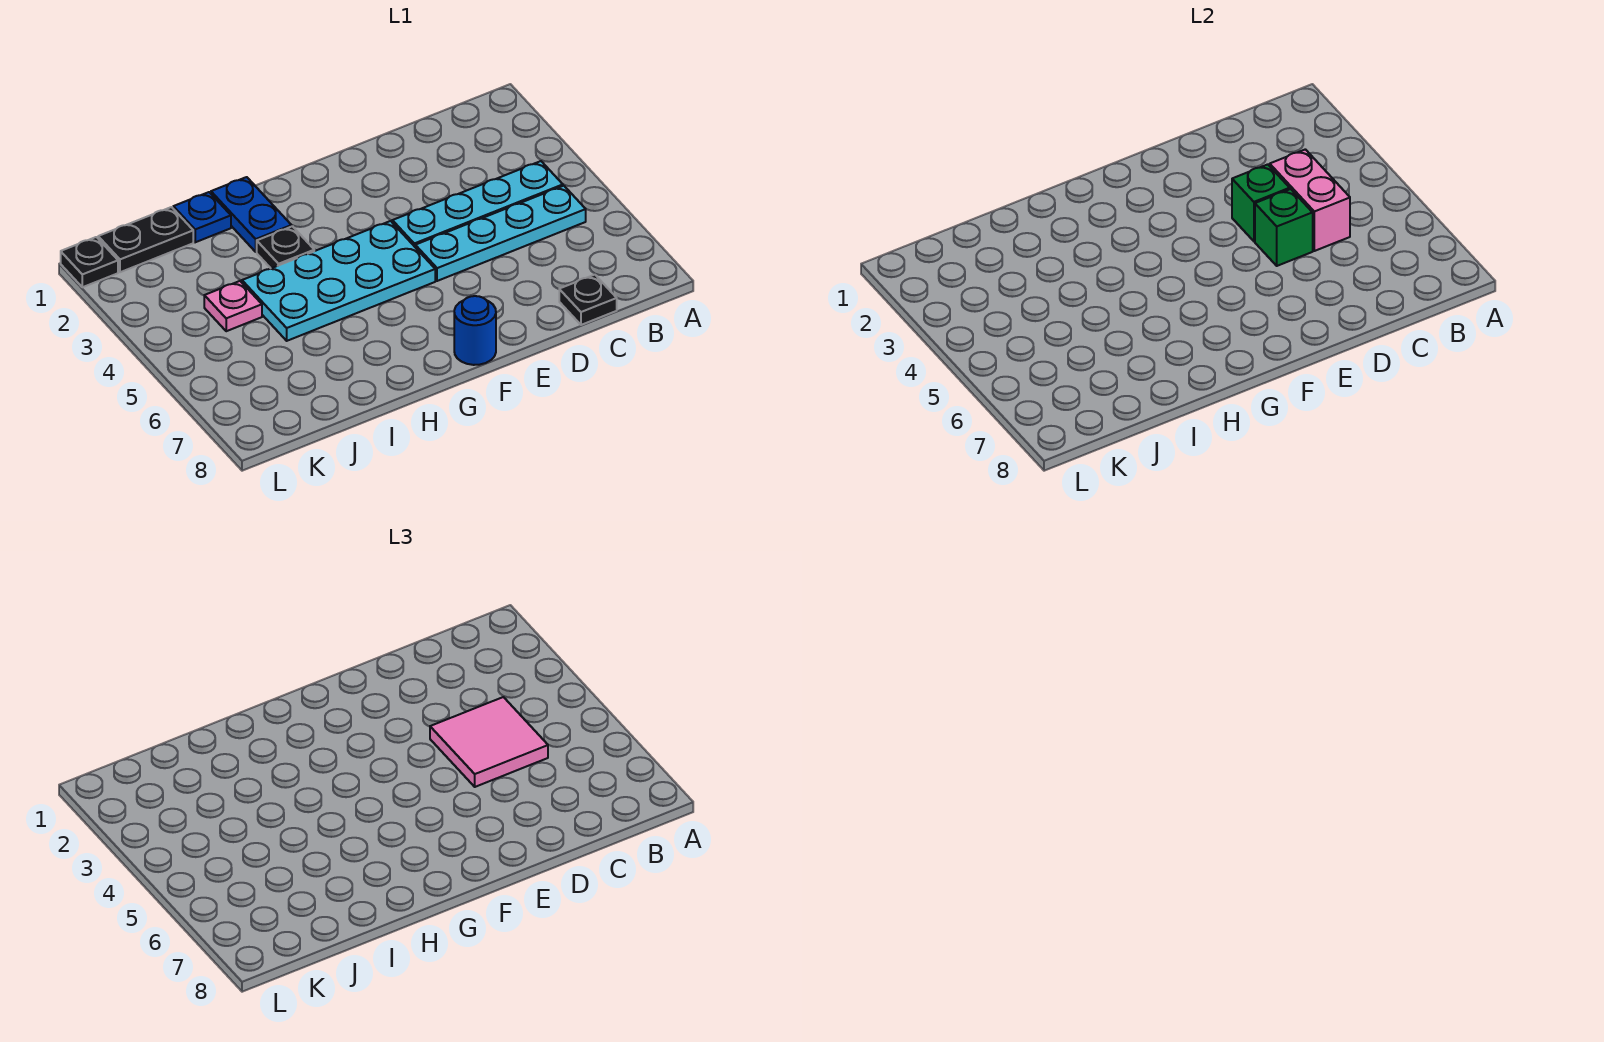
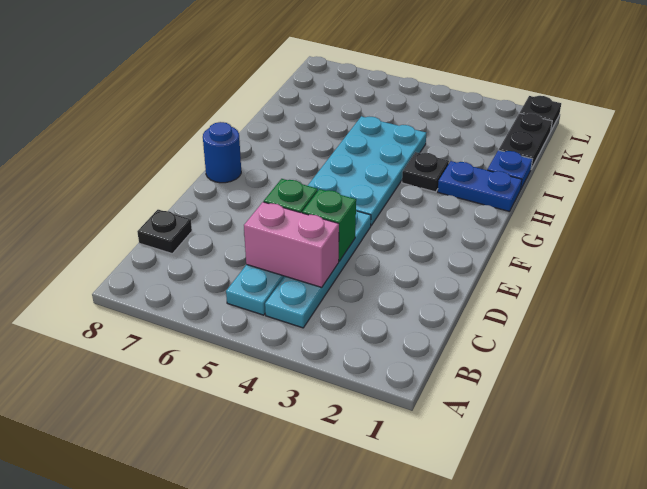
pink 2x2 tile [430,697,548,787] -> none
pink 1x1 plate [204,281,262,331] -> none

